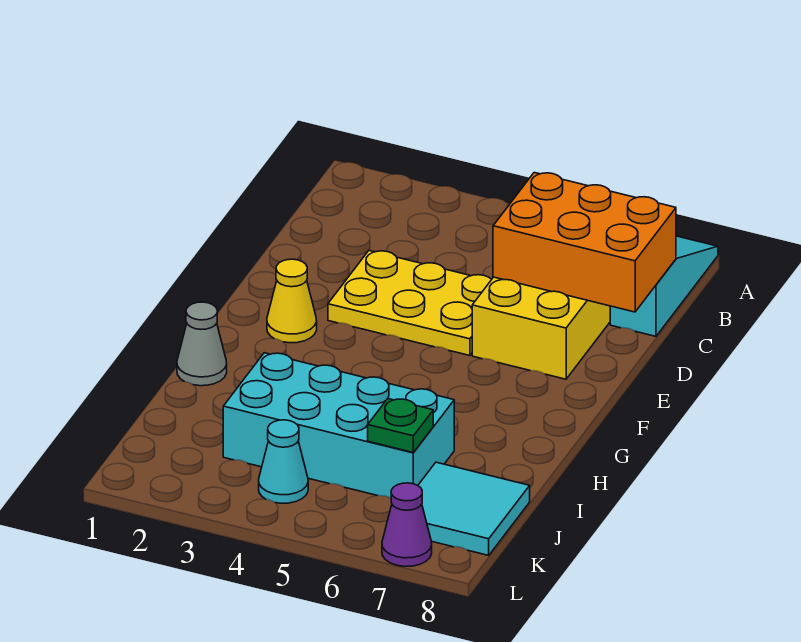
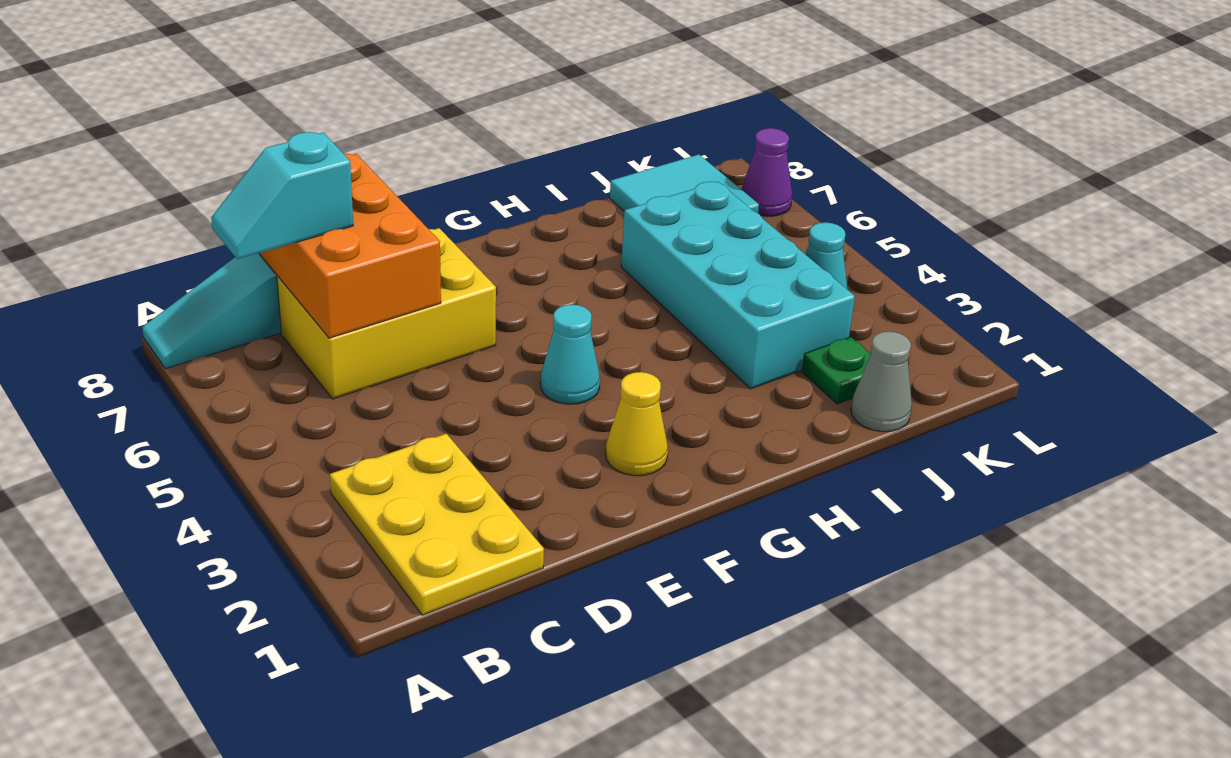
none -> cyan 1x2 slope [211,132,353,259]
yellow 2x3 plate [328,251,492,356] -> yellow 2x3 plate moved to [330,434,544,615]
none -> cyan 1x1 cone [541,305,600,404]
grey 1x1 cone [177,302,227,386] -> grey 1x1 cone moved to [851,331,912,432]
green 1x1 plate [368,399,433,453] -> green 1x1 plate moved to [802,337,871,404]

